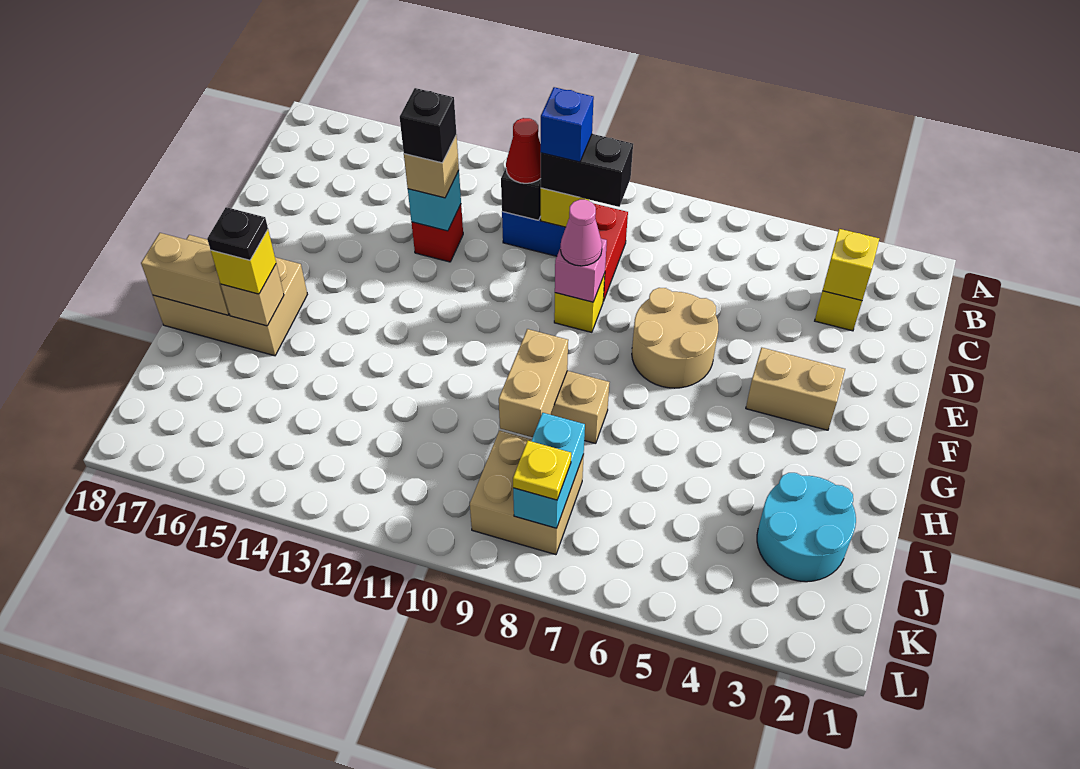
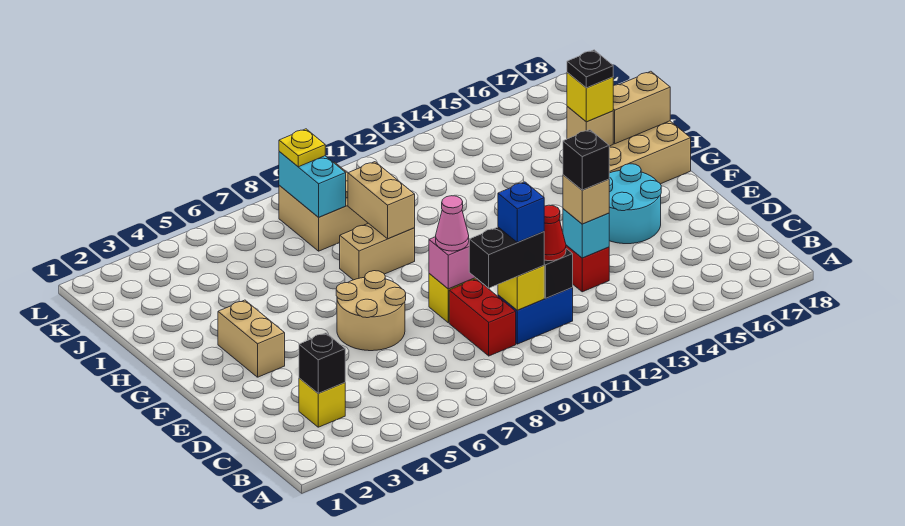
yellow 1x1 brick [823,229,879,301] -> black 1x1 brick [299,333,345,393]
tan 1x2 brick [746,348,845,430] -> tan 1x2 brick turned to [218,300,285,377]
cyan 2x2 round brick [757,473,856,582] -> cyan 2x2 round brick moved to [609,164,661,244]

